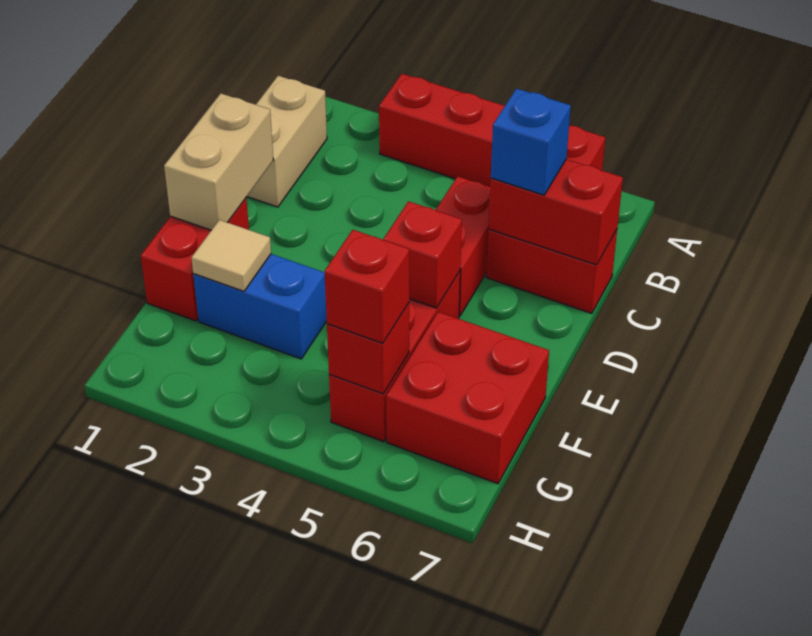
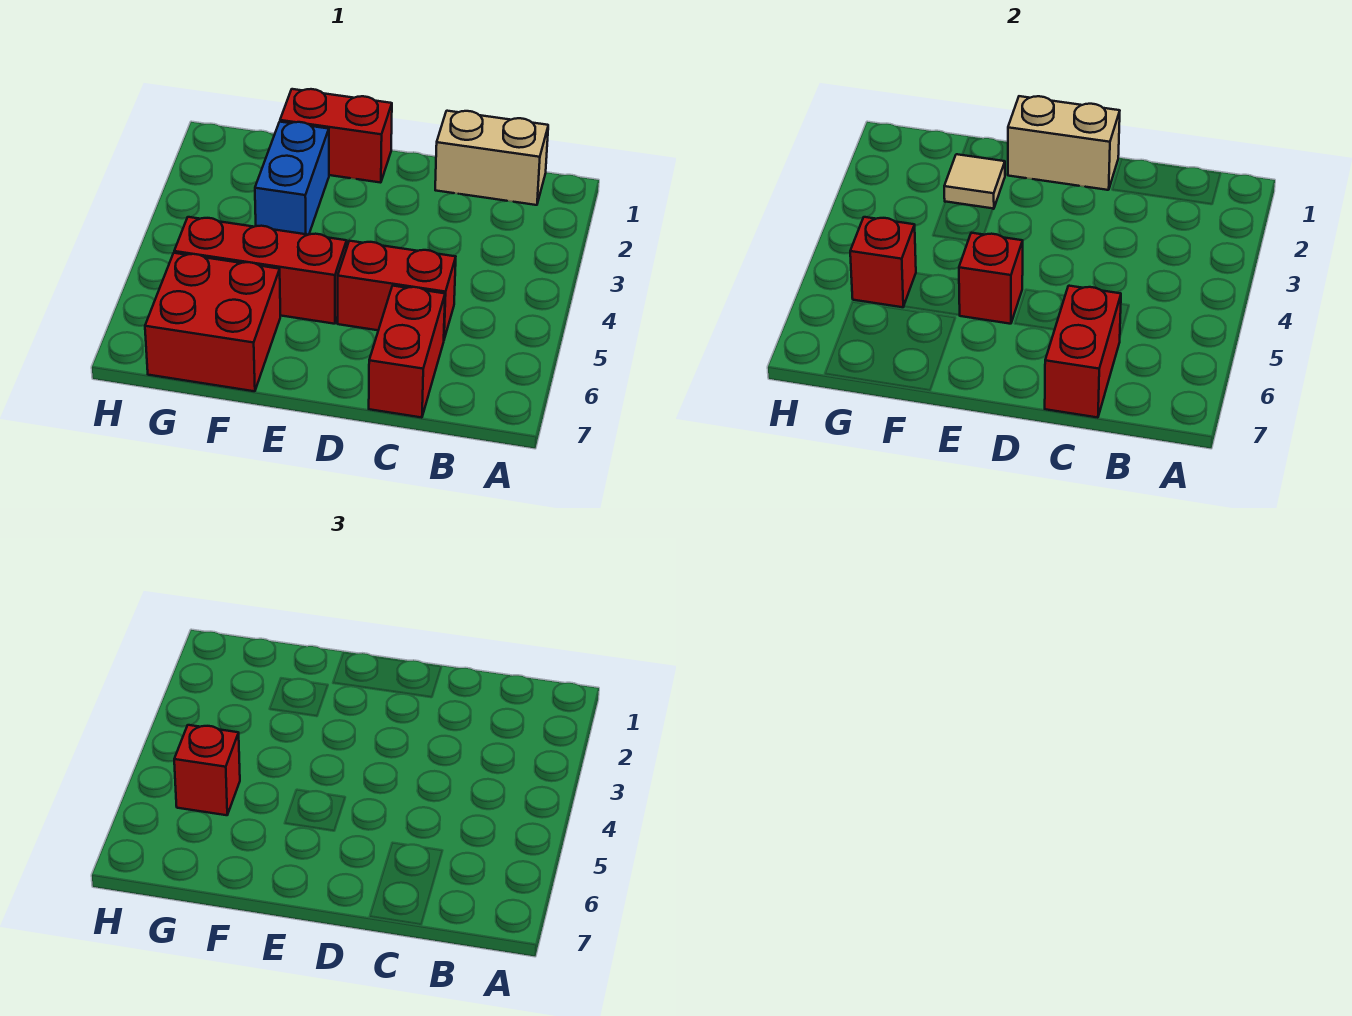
red 1x4 brick [379,74,605,187] -> none
blue 1x1 brick [491,89,571,195] -> none

